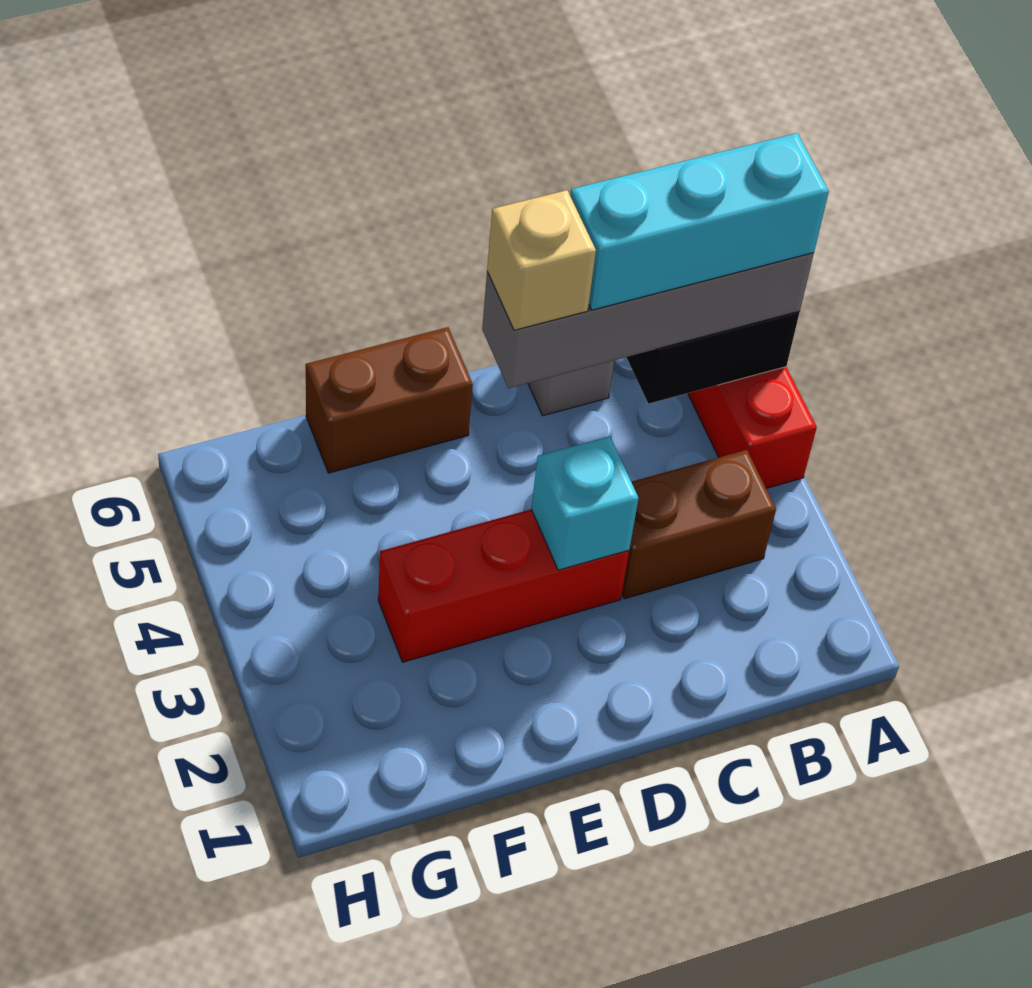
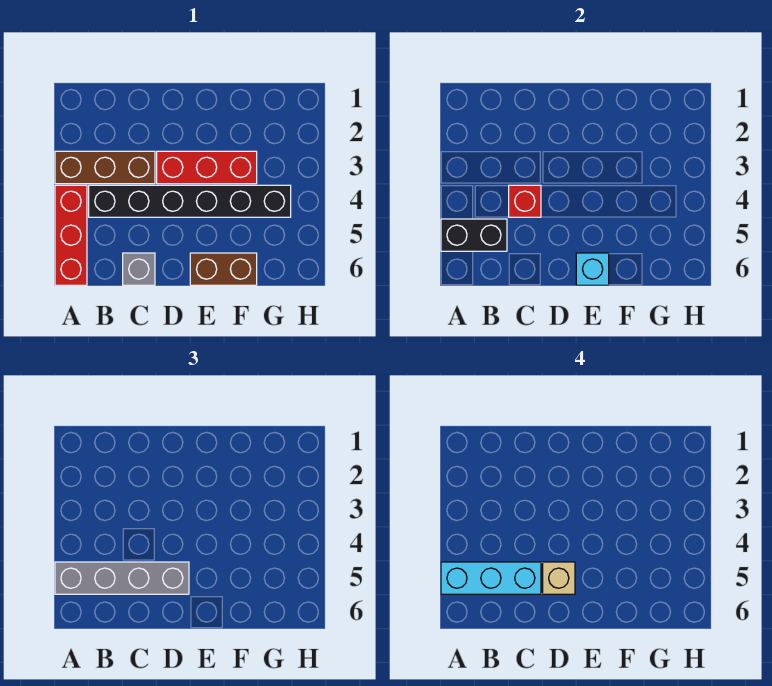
brown 1x2 brick [622,450,776,599] -> brown 1x3 brick [55,151,155,184]
none -> black 1x6 brick [89,185,291,217]
none -> red 1x1 brick [509,185,541,217]
cyan 1x1 brick [531,436,639,570] -> cyan 1x1 brick moved to [576,253,609,285]

